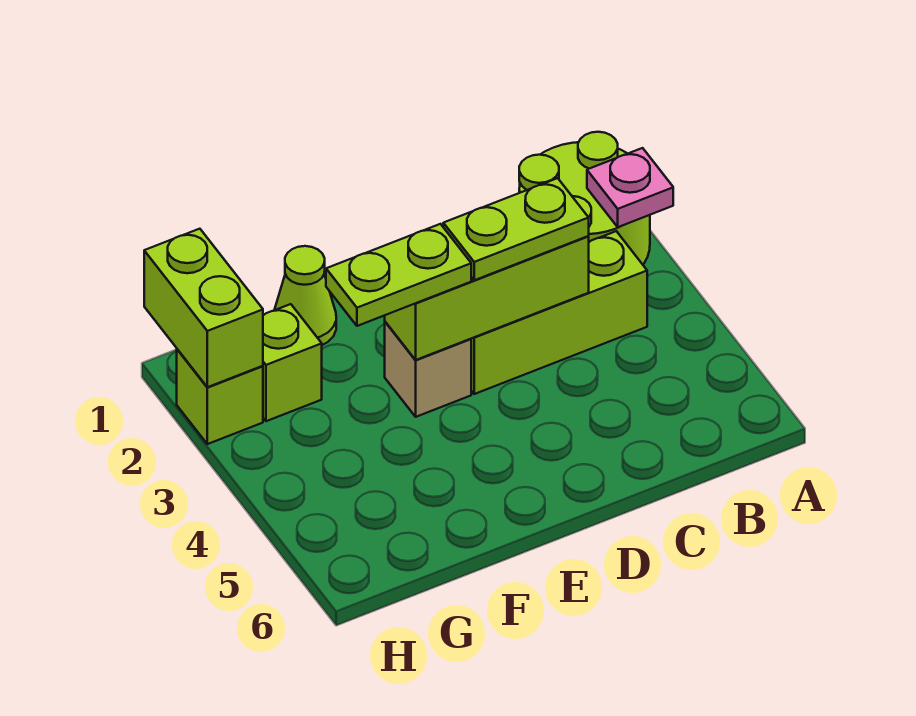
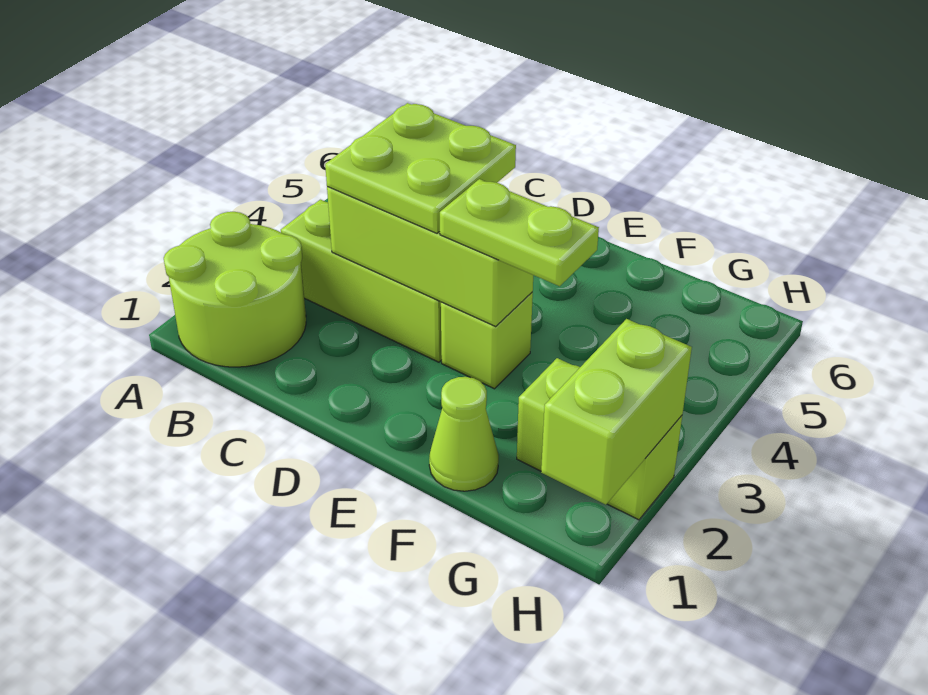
pink 1x1 plate [587,148,673,227] -> none
lime 1x2 plate [443,178,589,280] -> lime 2x2 plate [325,103,516,233]
tan 1x1 brick [385,322,471,417] -> lime 1x1 brick [441,292,533,389]

